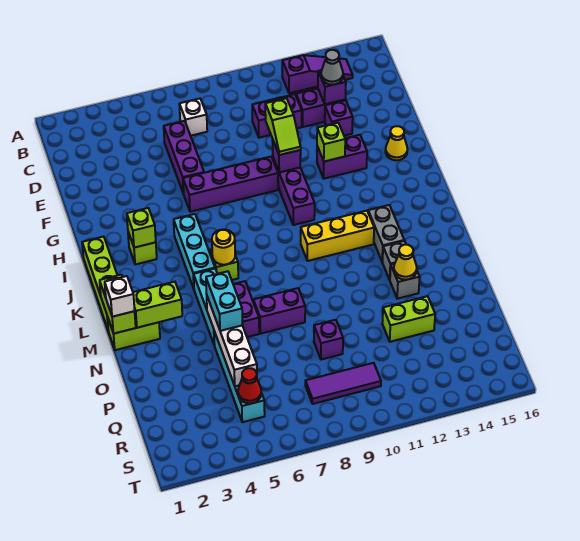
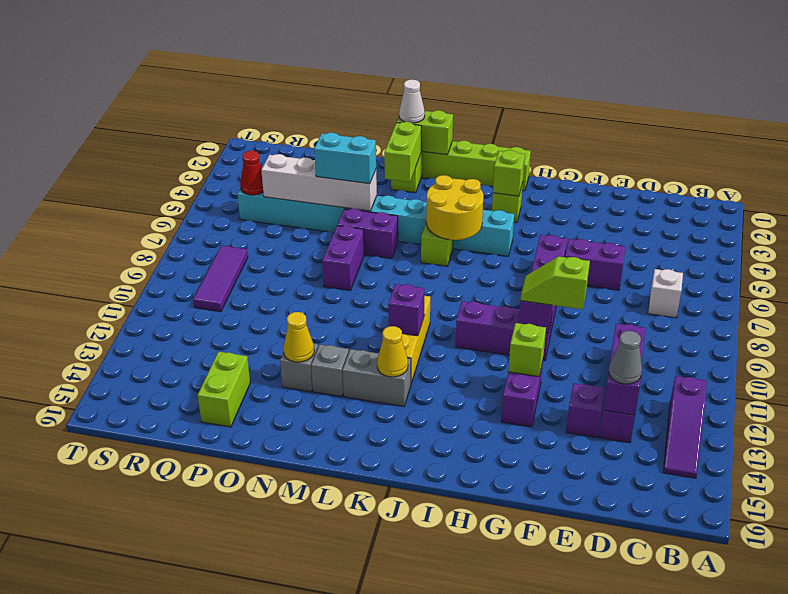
purple 1x3 brick [164,121,204,194] -> purple 1x2 brick [565,239,626,290]
yellow 1x1 cone [385,126,408,160] -> yellow 1x1 cone moved to [377,326,408,377]
yellow 1x1 round brick [212,229,235,265] -> yellow 2x2 round brick [426,175,483,240]
white 1x1 brick [105,276,135,317] -> white 1x1 cone [399,80,425,123]
purple 1x1 brick [314,320,343,360] -> purple 1x1 brick moved to [388,284,425,336]
lime 1x2 brick [382,296,435,342] -> lime 1x2 brick moved to [198,352,250,427]

